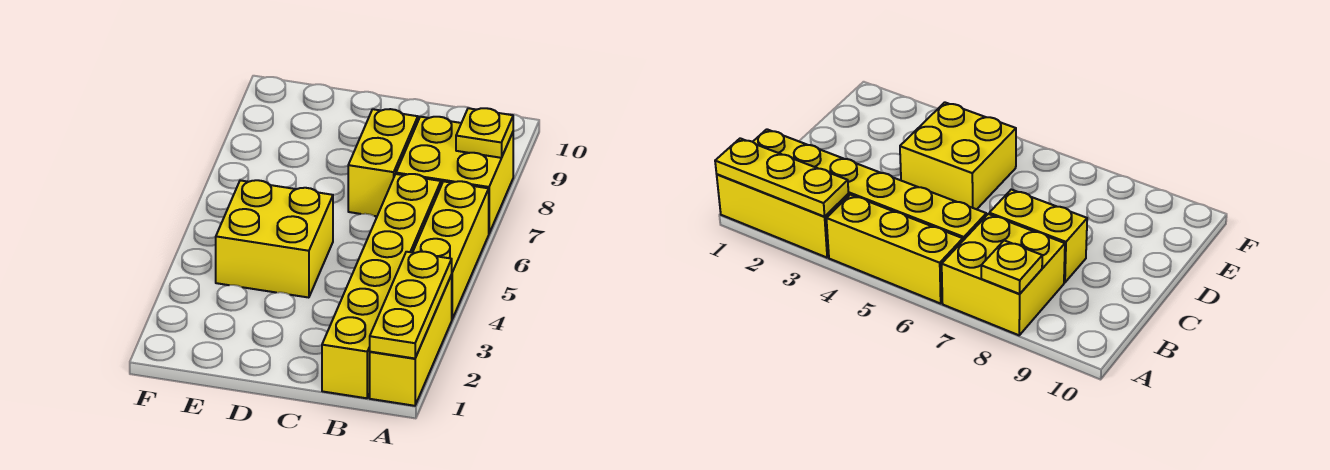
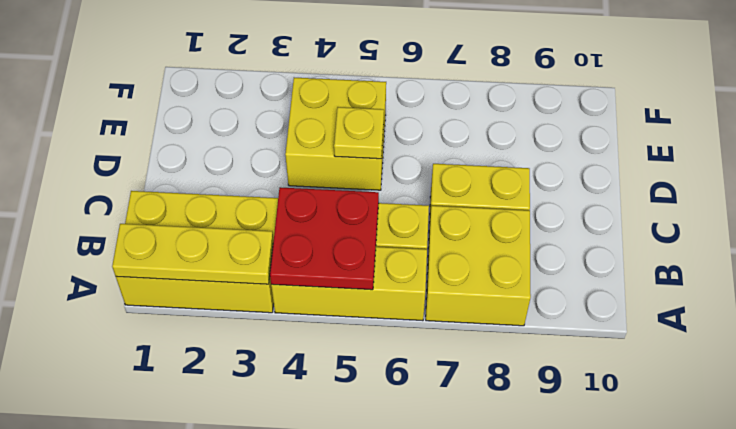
none -> red 2x2 plate [270,187,379,290]
yellow 1x1 plate [456,108,513,158] -> yellow 1x1 plate moved to [334,107,384,159]

